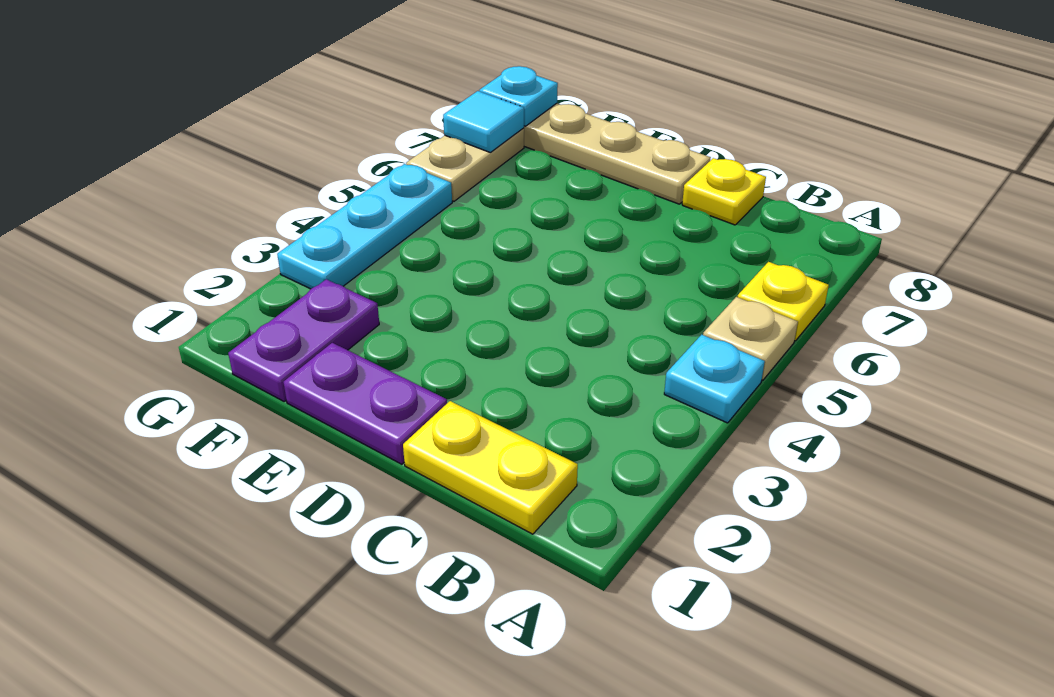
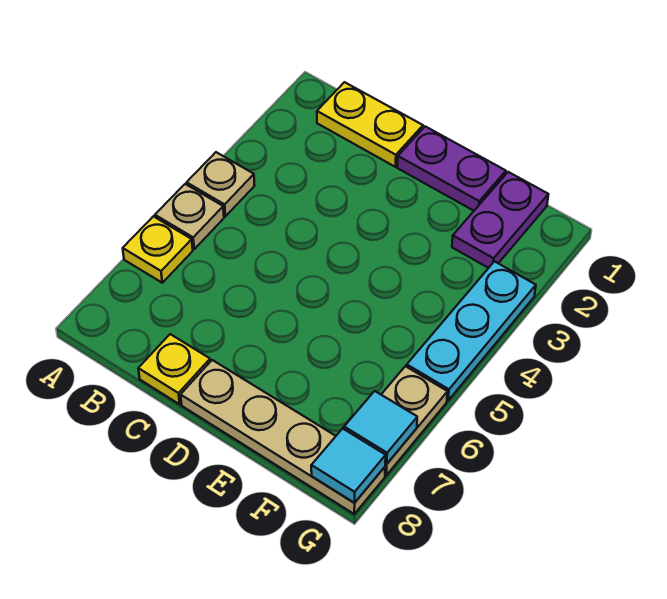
cyan 1x1 plate [664,335,765,423] -> tan 1x1 plate [187,152,255,216]
cyan 1x1 plate [480,66,558,126] -> cyan 1x1 tile [311,429,386,503]

